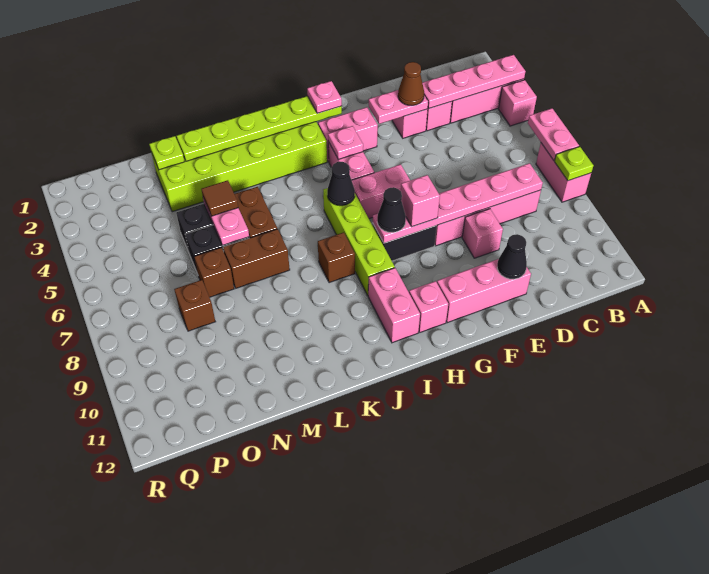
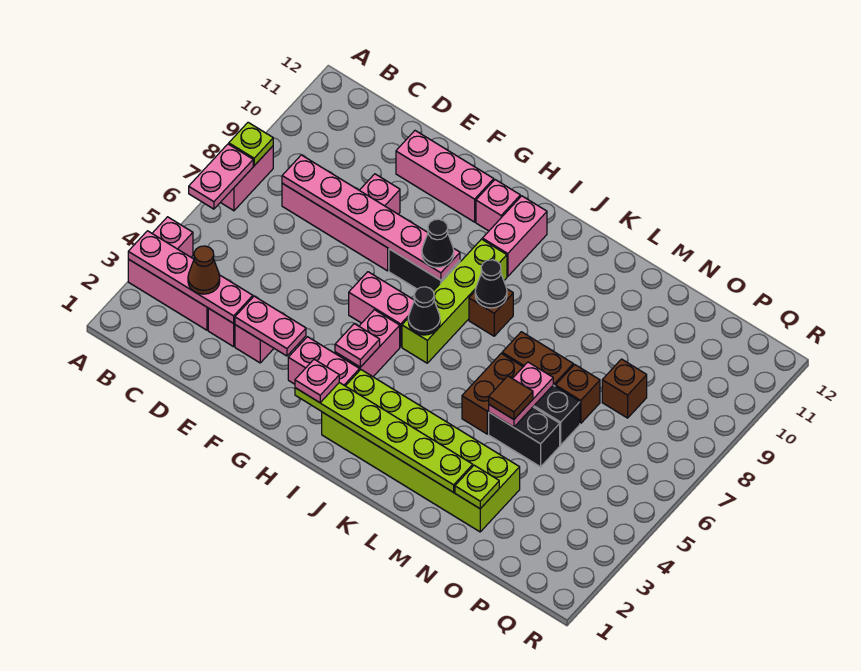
brown 1x1 cone [398,62,424,106] -> brown 1x1 cone moved to [188,246,220,294]
black 1x1 cone [497,234,527,279] -> black 1x1 cone moved to [475,260,507,308]
pink 1x1 brick [401,175,440,227] -> none

